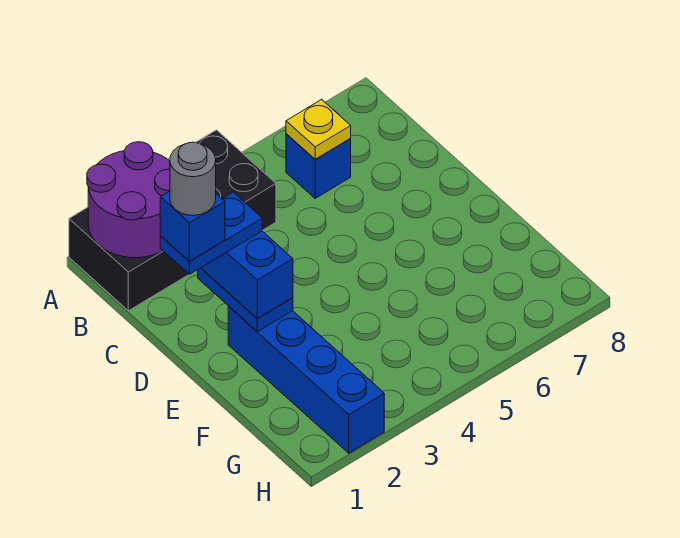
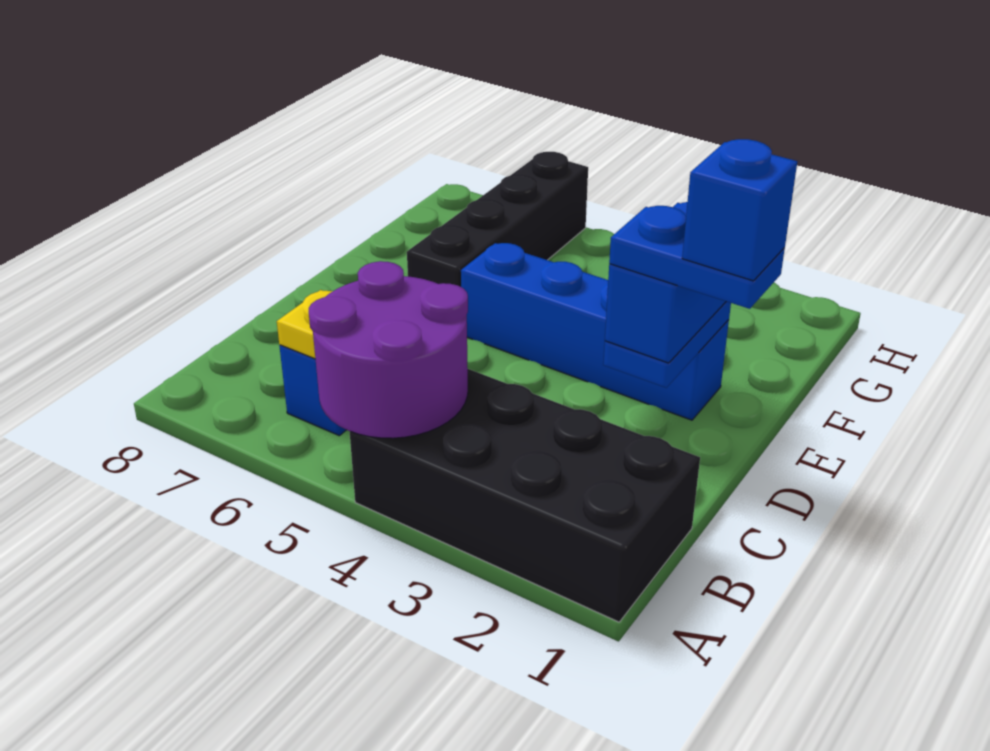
purple 2x2 round brick [87,142,170,258] -> purple 2x2 round brick moved to [309,261,468,438]
grey 1x1 round brick [170,142,216,215] -> none
blue 1x4 brick [228,306,384,453] -> blue 1x4 brick turned to [461,243,729,420]
none -> black 1x4 brick [407,152,588,287]

